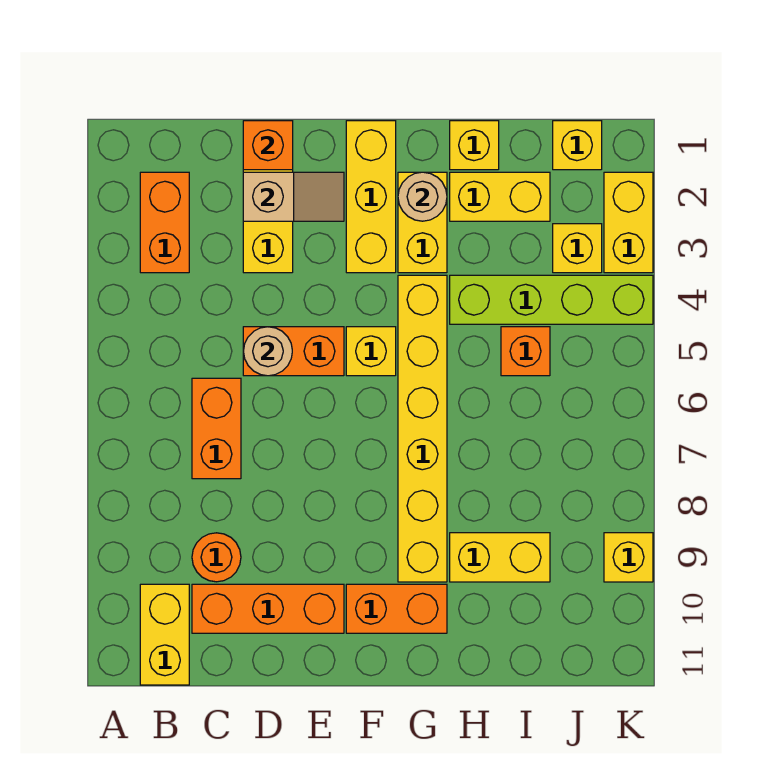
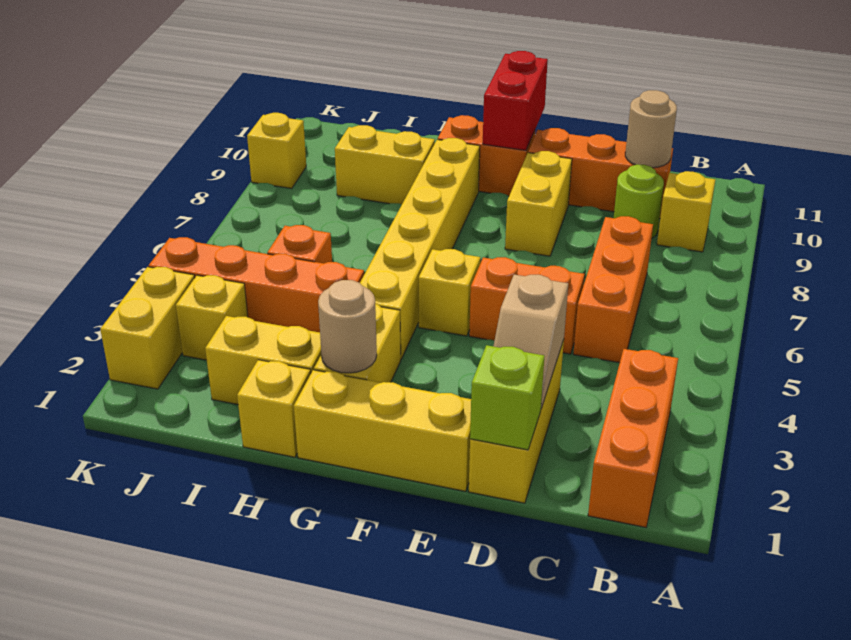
orange 1x2 brick [140,172,189,273] -> orange 1x3 brick [588,349,678,527]
yellow 1x2 brick [140,584,189,685] -> yellow 1x2 brick moved to [505,151,572,256]
orange 1x2 brick [192,378,241,479] -> orange 1x3 brick [573,216,653,363]
orange 1x1 round brick [192,533,241,582] -> lime 1x1 round brick [614,165,664,238]
orange 1x1 brick [243,121,293,170] -> lime 1x1 brick [470,345,544,450]
tan 1x2 slope [243,172,344,221] -> tan 1x2 slope turned to [493,275,568,408]
tan 1x1 round brick [243,327,292,376] -> tan 1x1 round brick moved to [625,90,677,168]
yellow 1x3 brick [346,121,396,273] -> yellow 1x3 brick turned to [294,370,471,491]
none -> red 1x2 brick [483,51,548,150]
lime 1x4 brick [450,275,653,324] -> orange 1x4 brick [149,237,364,332]
yellow 1x1 brick [553,121,602,170] -> yellow 1x1 brick moved to [657,171,715,252]

